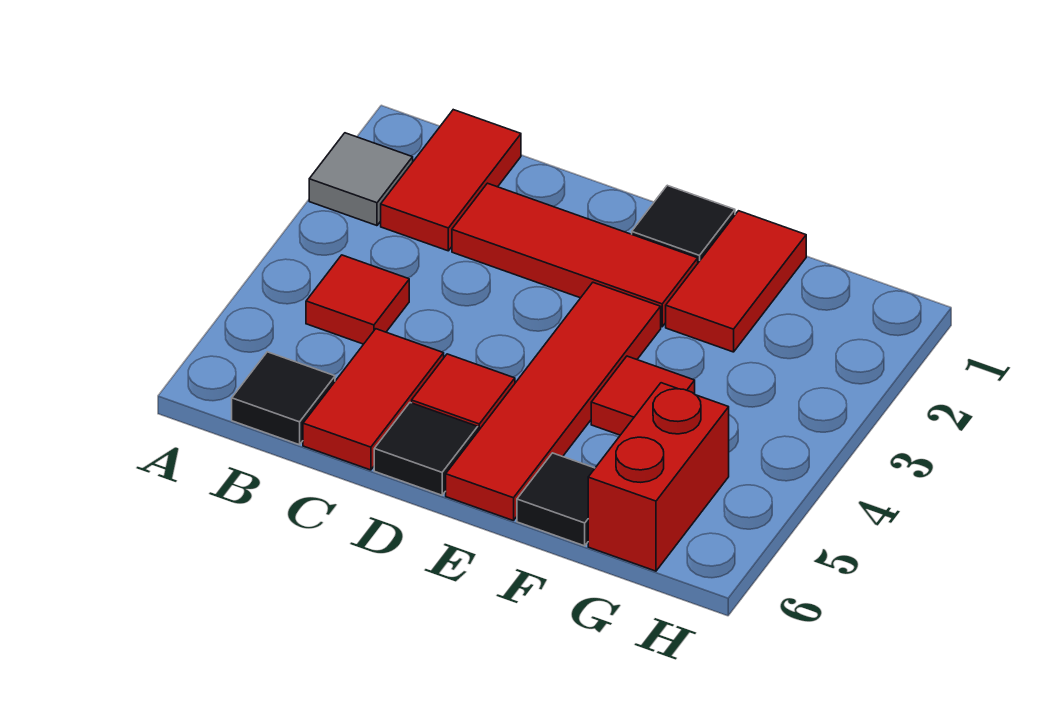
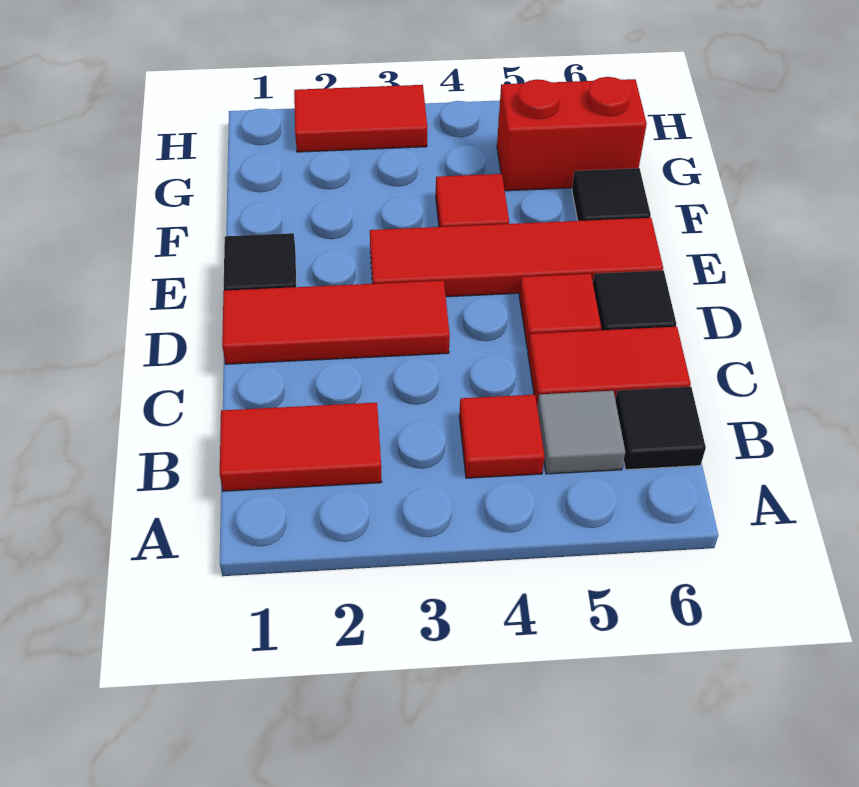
grey 1x1 tile [309,133,413,226] -> grey 1x1 tile moved to [537,391,625,474]
red 1x3 tile [452,183,698,327] -> red 1x3 tile turned to [222,280,450,364]
red 1x2 tile [666,211,806,352] -> red 1x2 tile moved to [294,85,427,152]

